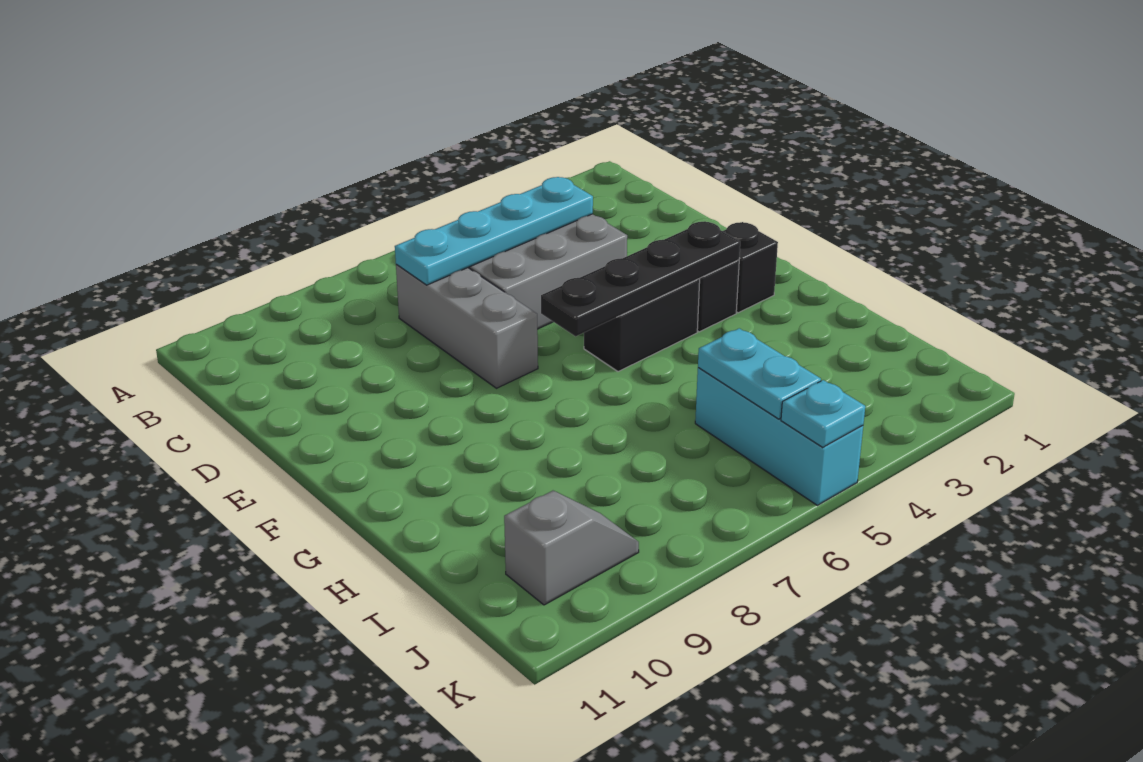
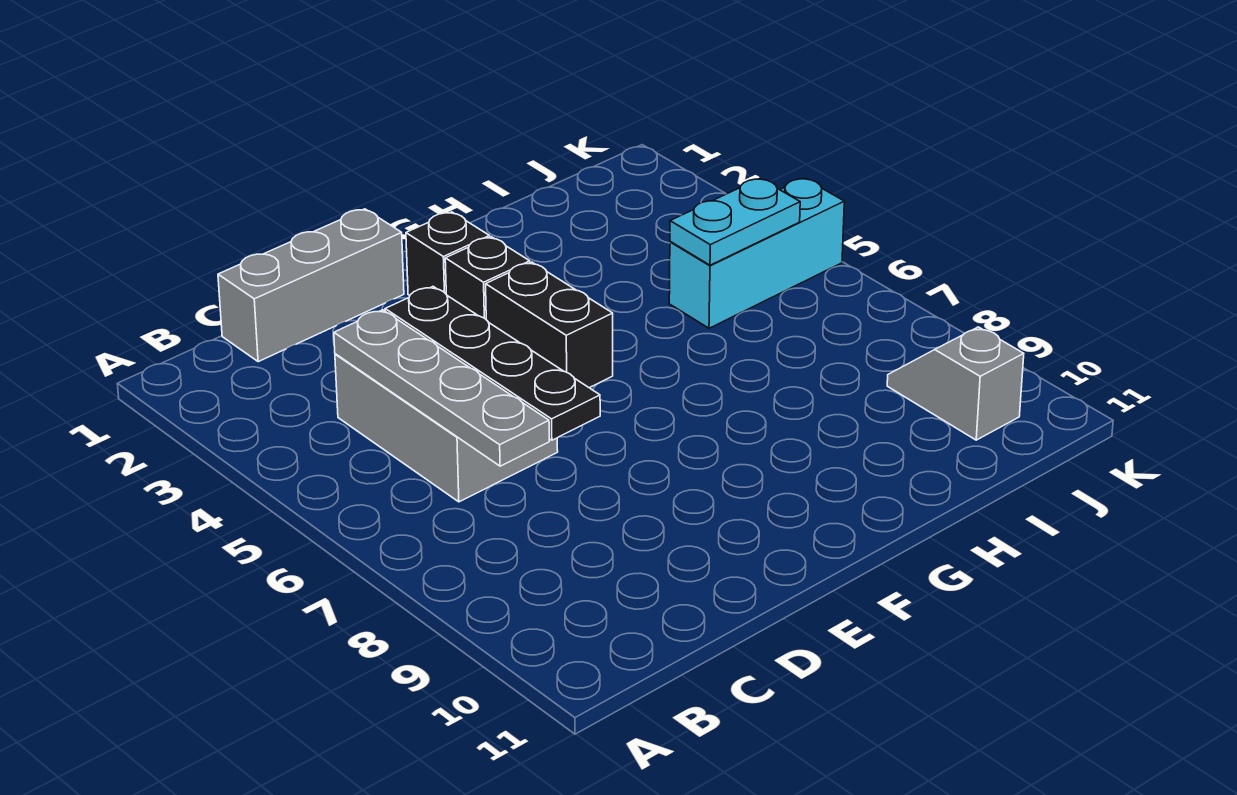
cyan 1x4 plate [395,177,593,285] -> grey 1x4 plate [334,310,549,466]
grey 1x3 brick [396,264,538,388] -> grey 1x3 brick moved to [218,209,404,362]
black 1x4 plate [541,222,740,336] -> black 1x4 plate moved to [385,287,600,440]
cyan 1x1 plate [781,380,865,447] -> none

